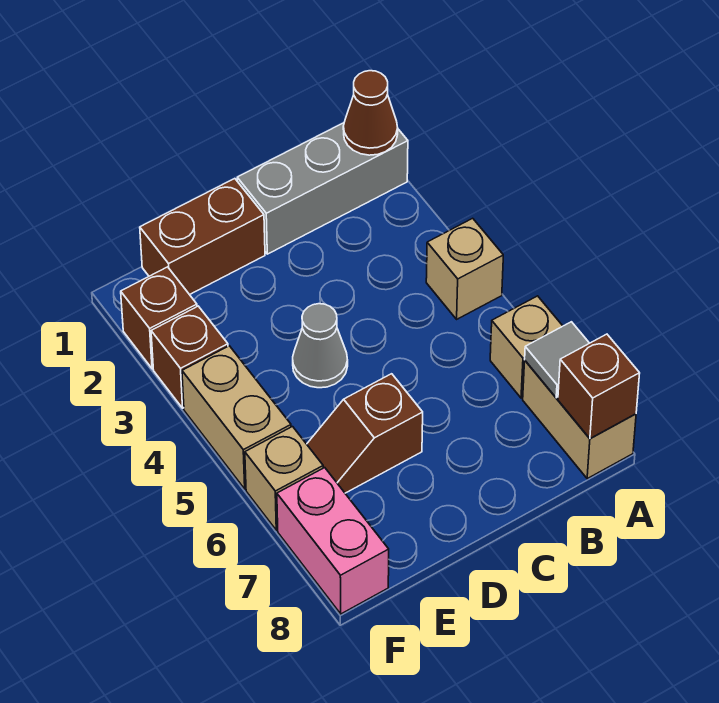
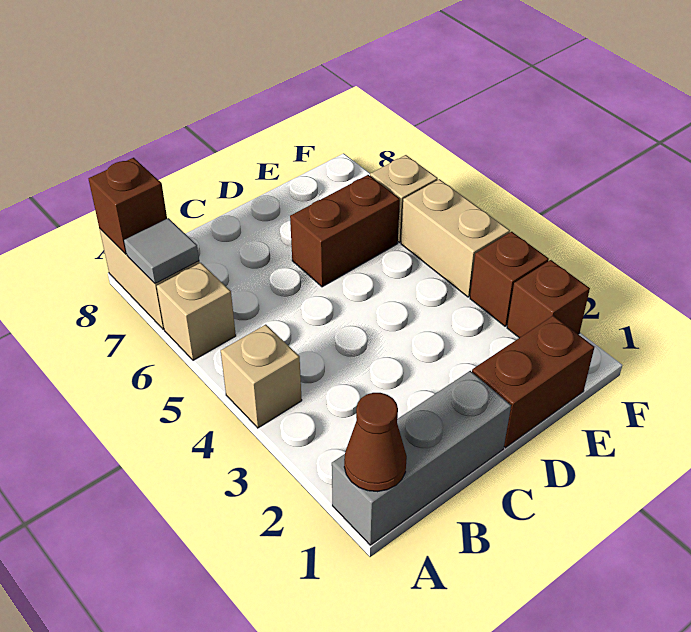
grey 1x1 cone [293,304,348,388] -> none
brown 1x2 slope [307,374,423,493] -> brown 1x2 brick [290,175,400,287]
pink 1x2 brick [277,468,389,614] -> none

